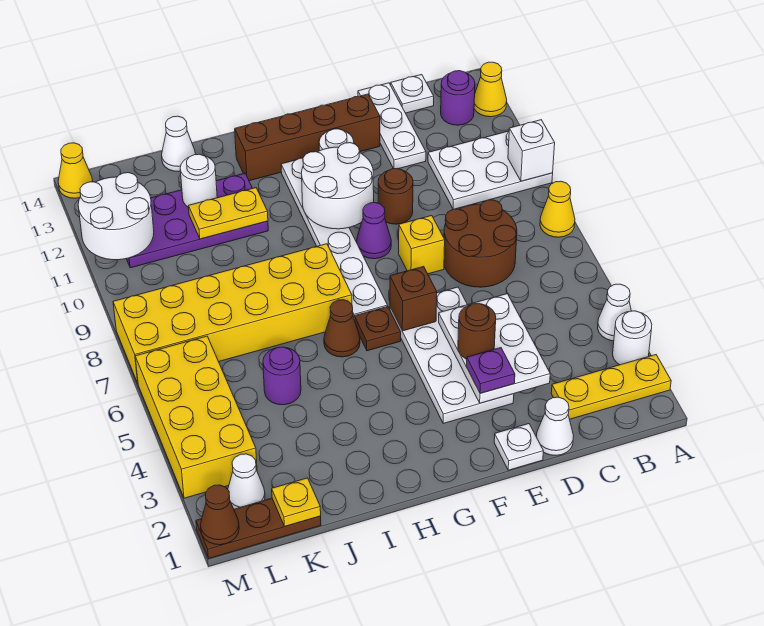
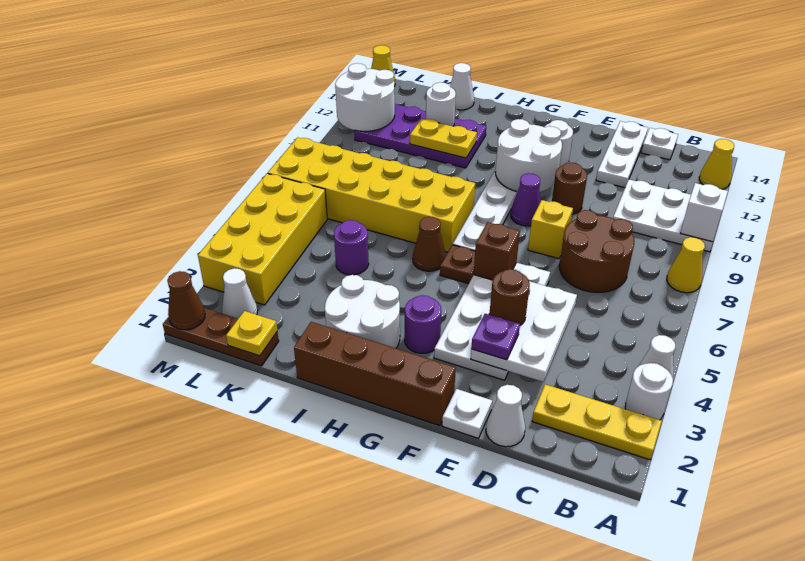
purple 1x1 round brick [441,71,475,125] -> purple 1x1 round brick moved to [405,295,441,353]
brown 1x4 brick [235,94,380,181] -> brown 1x4 brick moved to [294,322,456,426]
none -> white 2x2 round brick [325,275,400,348]

